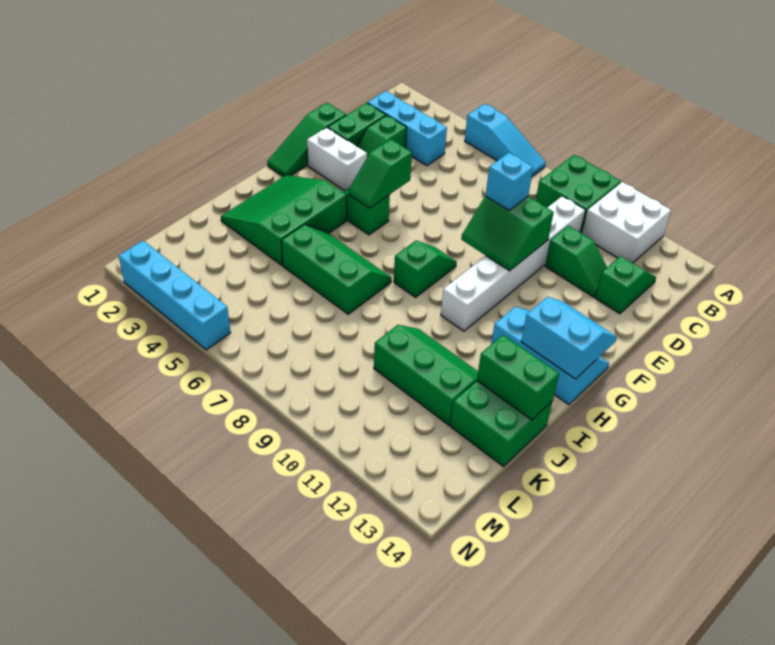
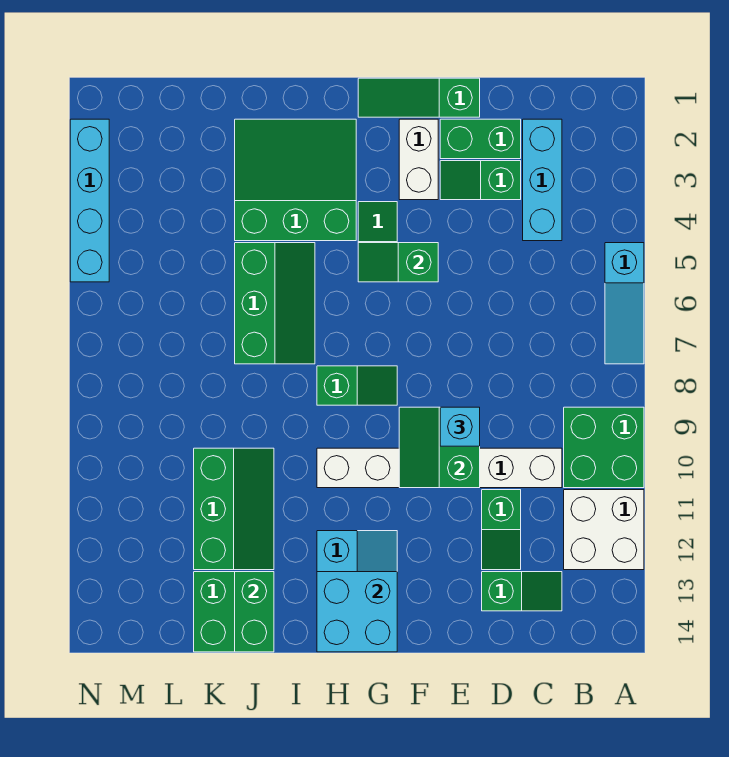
cyan 2x2 slope [521,297,617,379] -> cyan 2x2 brick [317,572,397,652]

